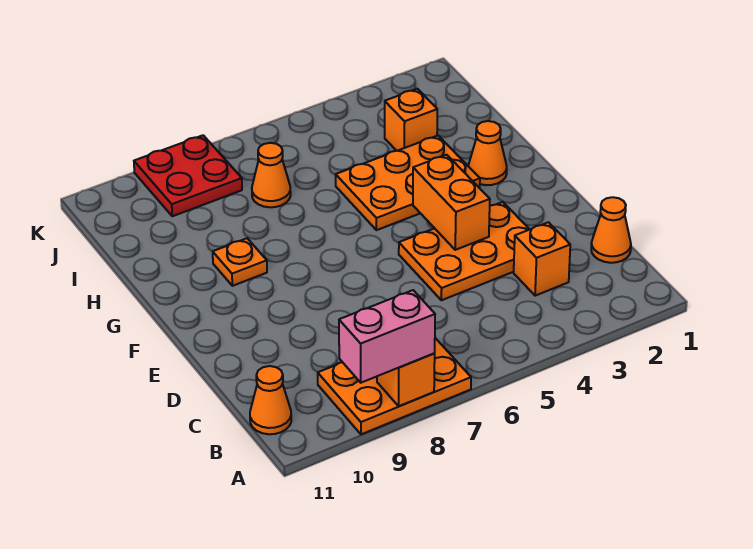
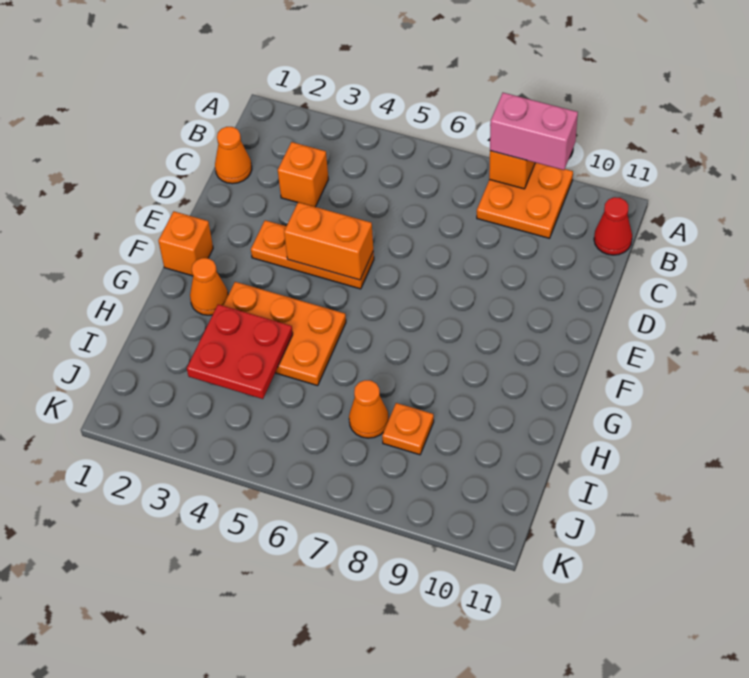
orange 2x3 plate [318,338,471,434] -> orange 2x2 plate [477,163,573,238]
orange 1x1 cone [250,366,291,434] -> red 1x1 cone [594,197,632,255]
orange 2x3 plate [399,202,530,300] -> orange 1x3 plate [251,220,374,289]
orange 1x2 brick [413,155,490,250] -> orange 1x2 brick turned to [284,202,373,280]
orange 1x1 plate [213,238,267,286] -> orange 1x1 plate moved to [382,403,434,455]
orange 1x1 brick [385,89,437,151] -> orange 1x1 brick moved to [158,211,213,276]
red 2x2 plate [134,135,242,216] -> red 2x2 plate moved to [187,304,293,399]

